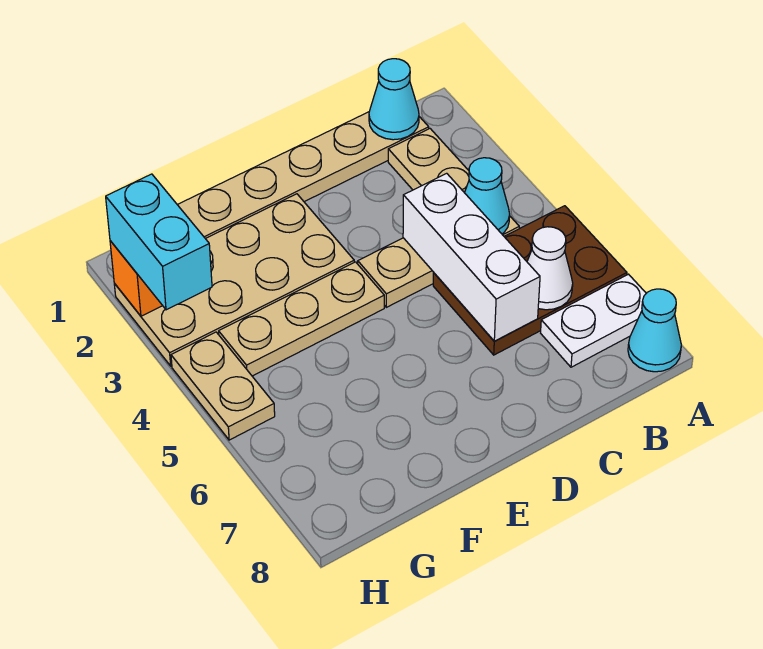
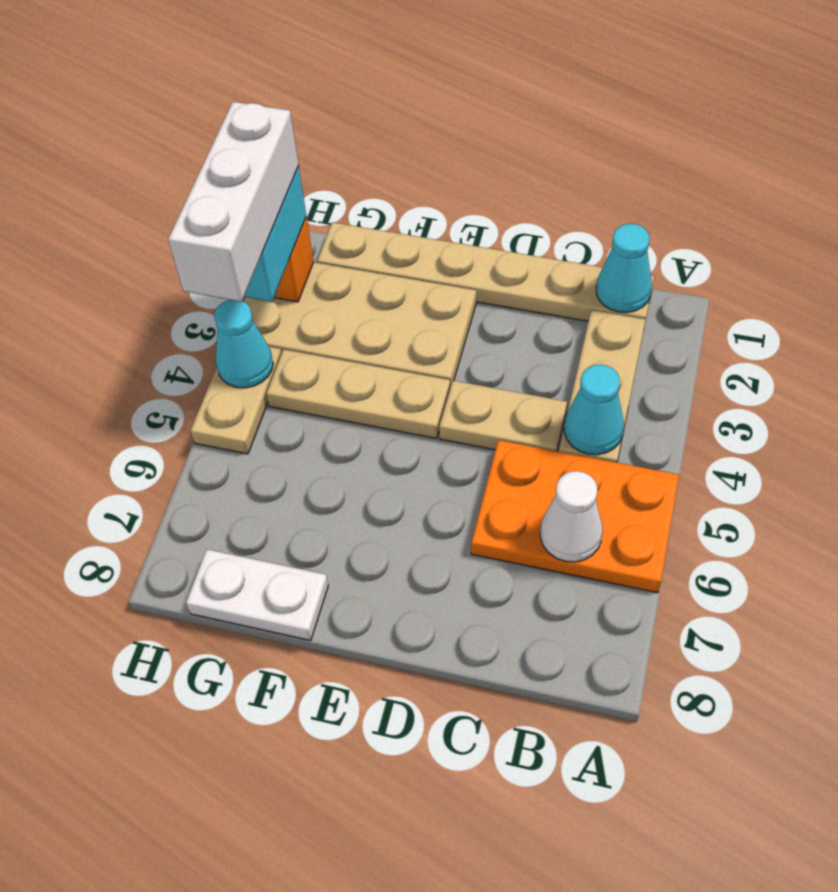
brown 2x3 plate [433,206,627,355] -> orange 2x3 plate [471,440,679,593]
white 1x2 plate [541,274,646,367] -> white 1x2 plate moved to [186,549,328,641]
cyan 1x1 cone [628,289,681,372] -> cyan 1x1 cone moved to [214,300,273,388]
white 1x3 brick [403,173,540,341] -> white 1x3 brick moved to [168,102,299,302]

